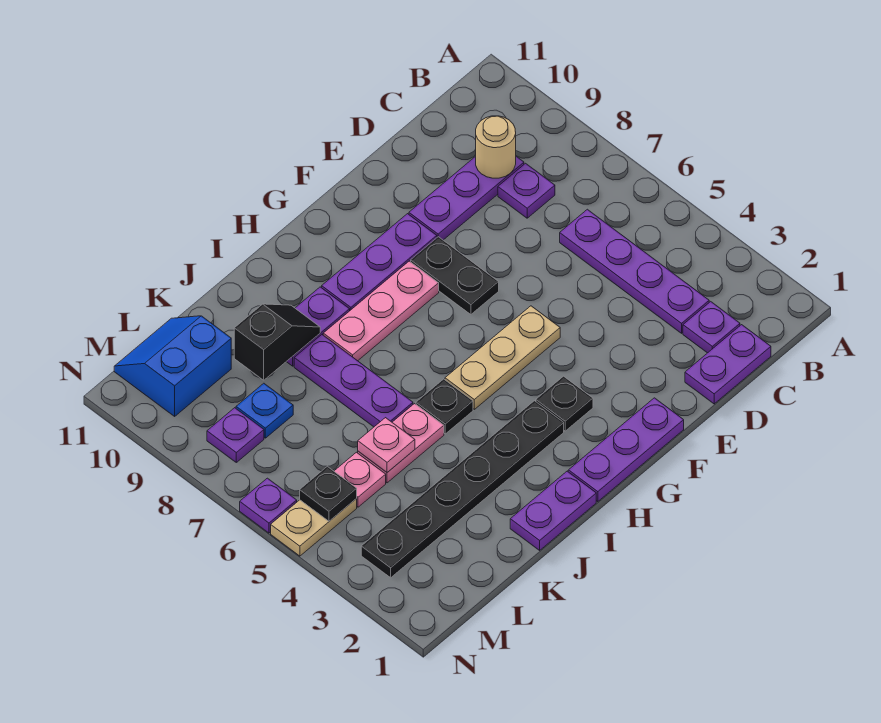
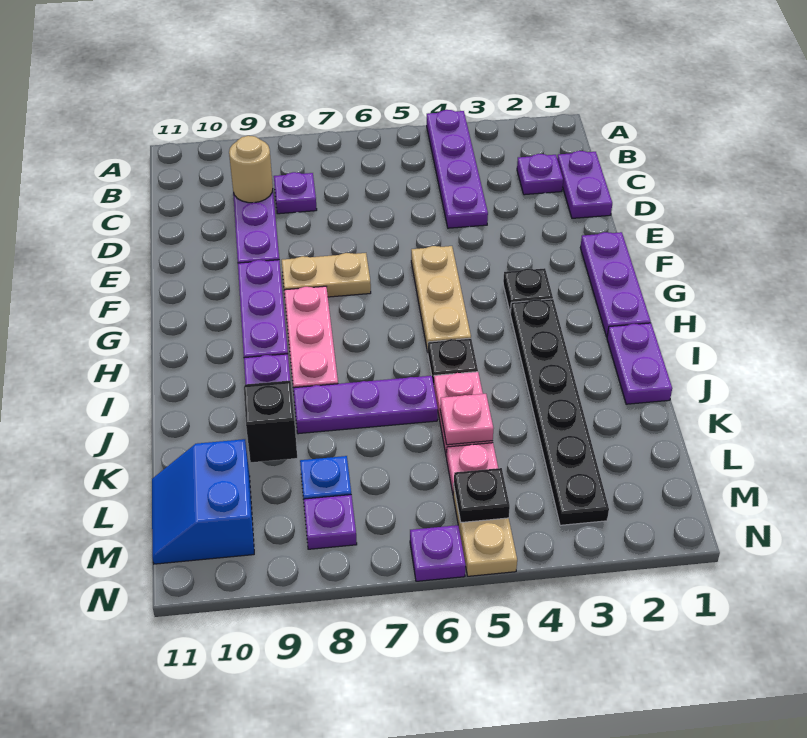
purple 1x4 plate [560,209,709,333] -> purple 1x4 plate turned to [427,110,488,228]
black 1x2 plate [411,237,499,315] -> tan 1x2 plate [282,253,371,297]

